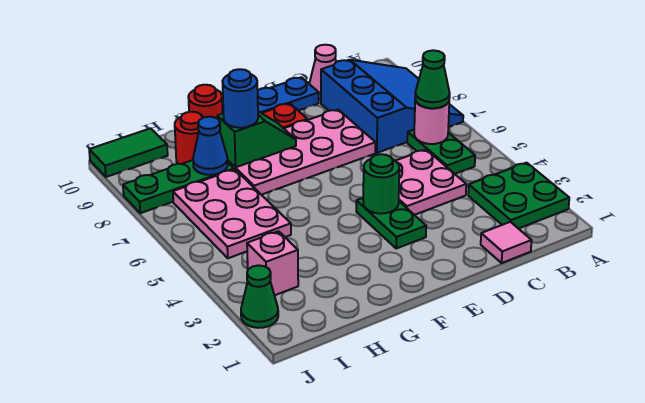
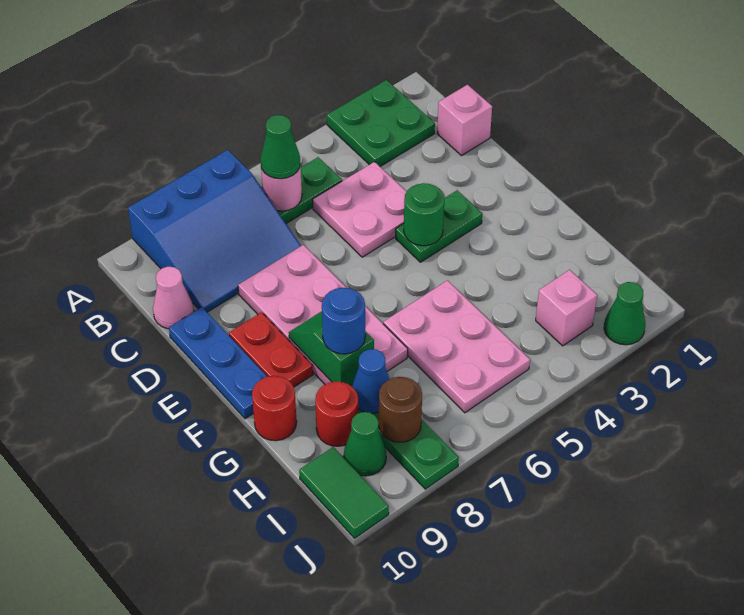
blue 3x3 slope [321,60,463,153] -> blue 3x3 slope turned to [128,150,301,312]
pink 1x1 tile [481,222,532,263] -> pink 1x1 brick [437,85,492,156]
pink 2x3 plate [173,169,291,258] -> pink 2x3 plate turned to [383,280,530,413]
none -> brown 1x1 round brick [379,377,422,442]
none -> green 1x1 cone [344,412,386,476]

